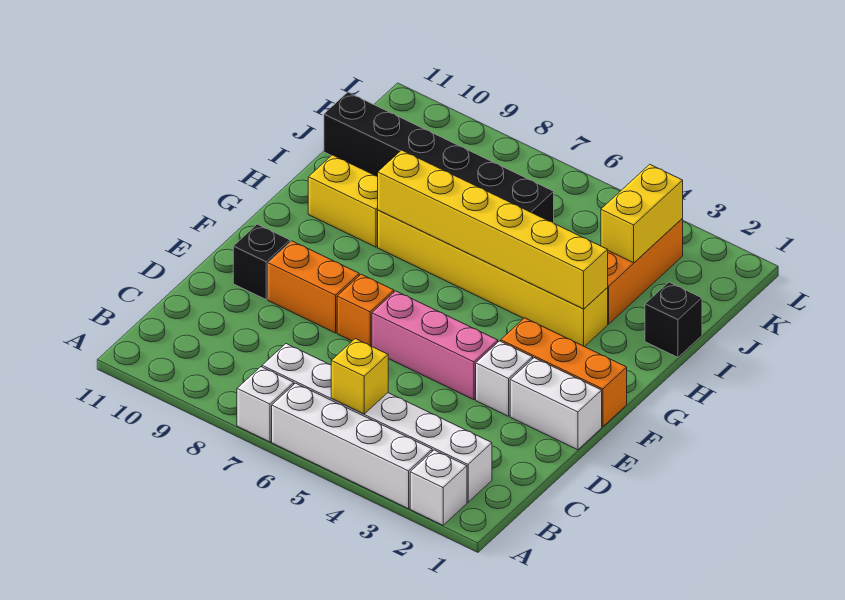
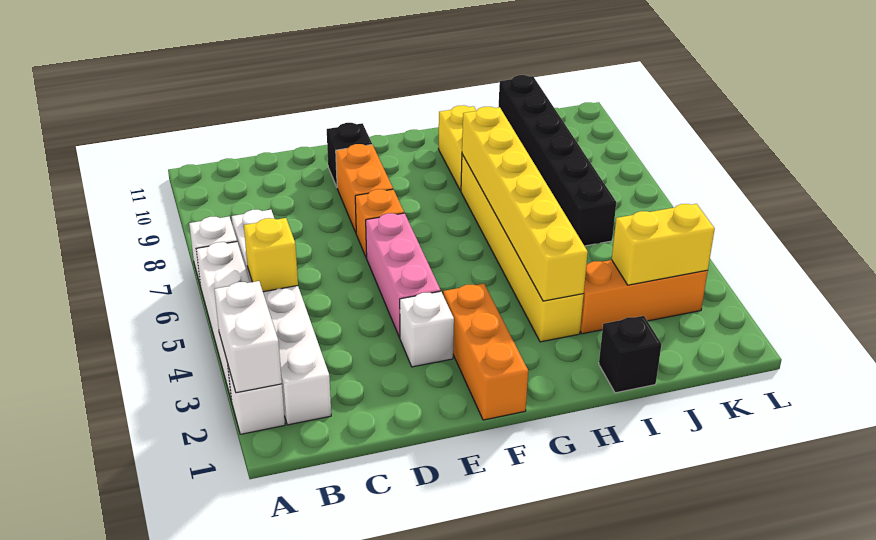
white 1x2 brick [510,358,602,450] -> white 1x2 brick moved to [214,281,282,393]

